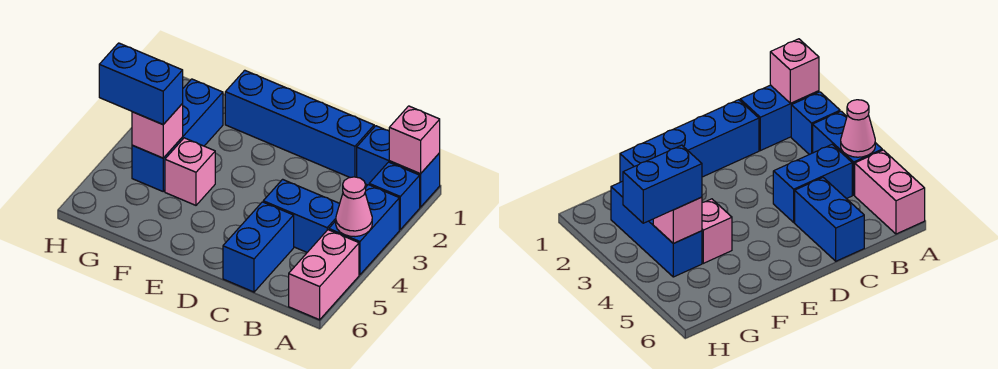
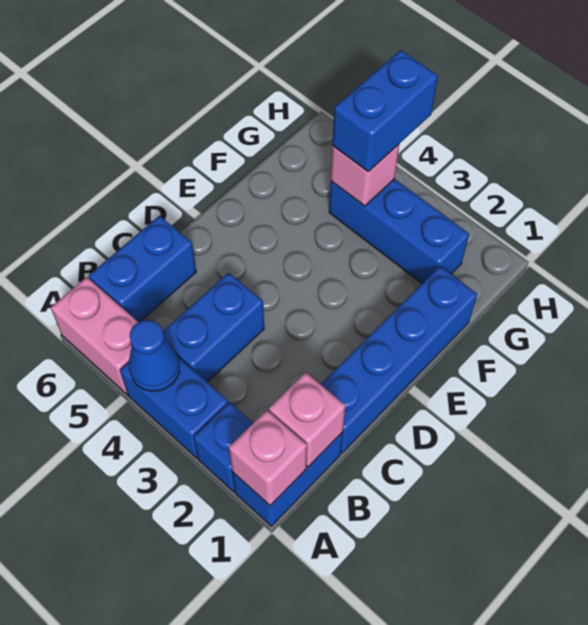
pink 1x1 cone [336,177,372,237] -> blue 1x1 cone [129,320,180,391]
blue 1x2 brick [223,202,294,292] -> blue 1x2 brick turned to [89,216,196,322]
pink 1x1 brick [165,138,215,205] -> pink 1x1 brick moved to [269,372,346,467]

